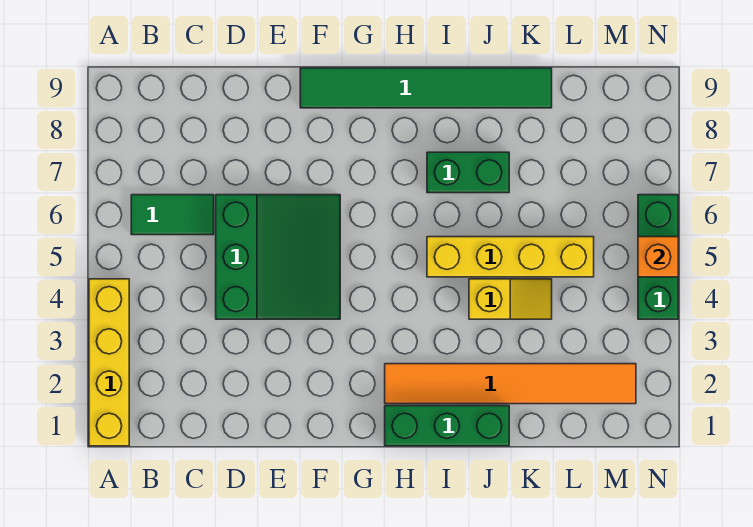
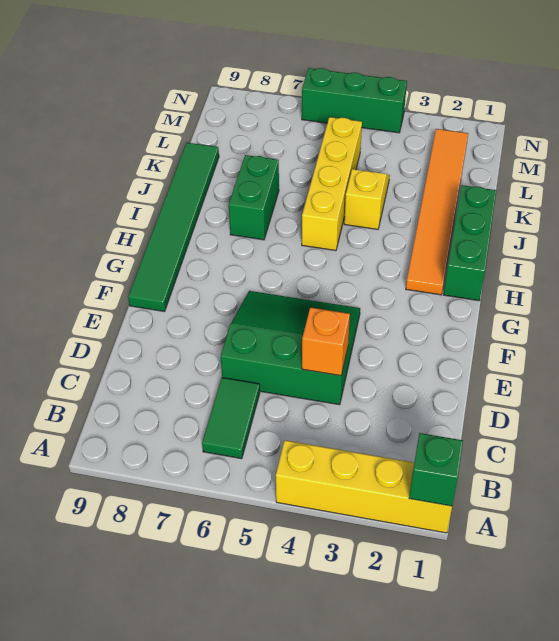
none -> green 1x1 brick [409,433,463,506]
orange 1x1 brick [638,237,678,277] -> orange 1x1 brick moved to [302,307,350,376]

